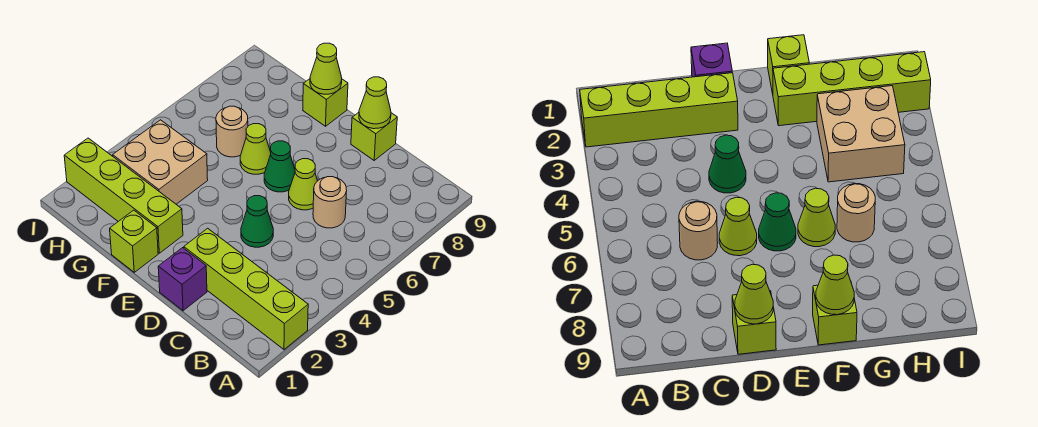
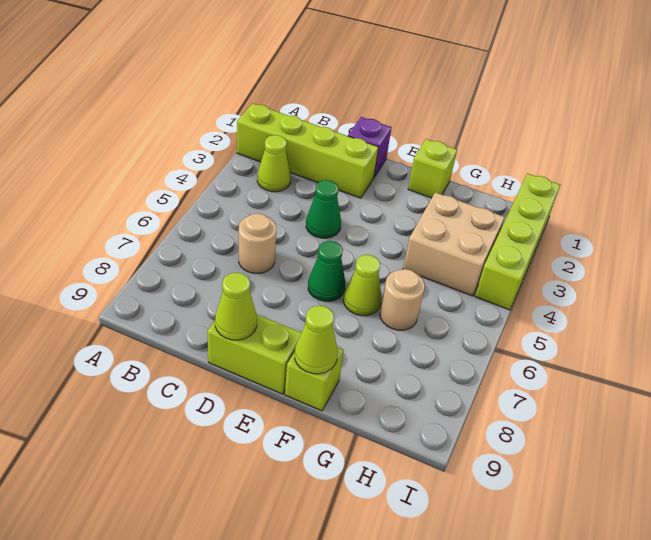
lime 1x1 cone [289,159,317,210] -> lime 1x1 cone moved to [257,135,291,192]
lime 1x1 brick [351,112,397,160] -> lime 1x2 brick [207,315,301,394]
lime 1x4 brick [64,138,183,253] -> lime 1x4 brick turned to [475,173,560,310]

